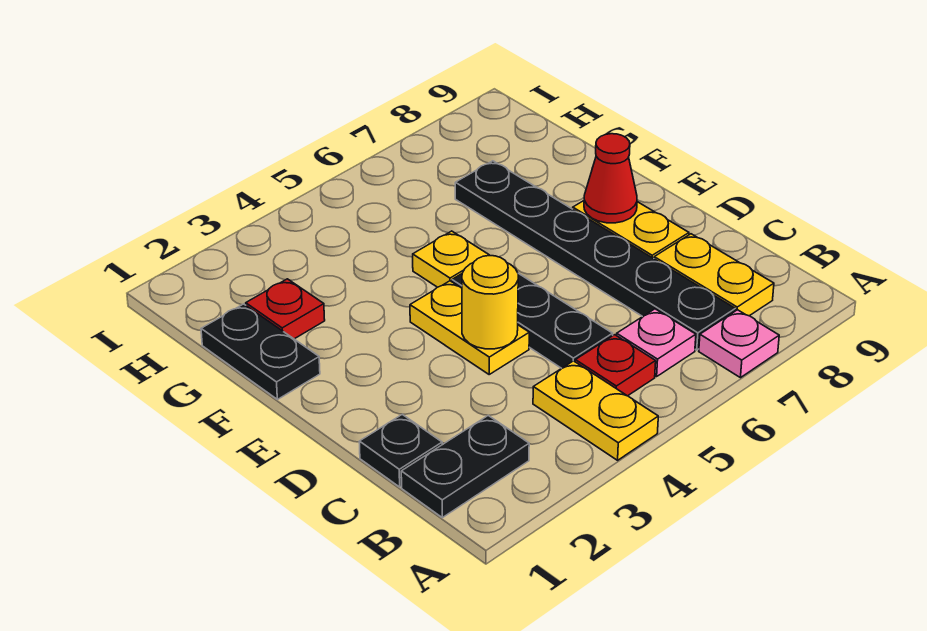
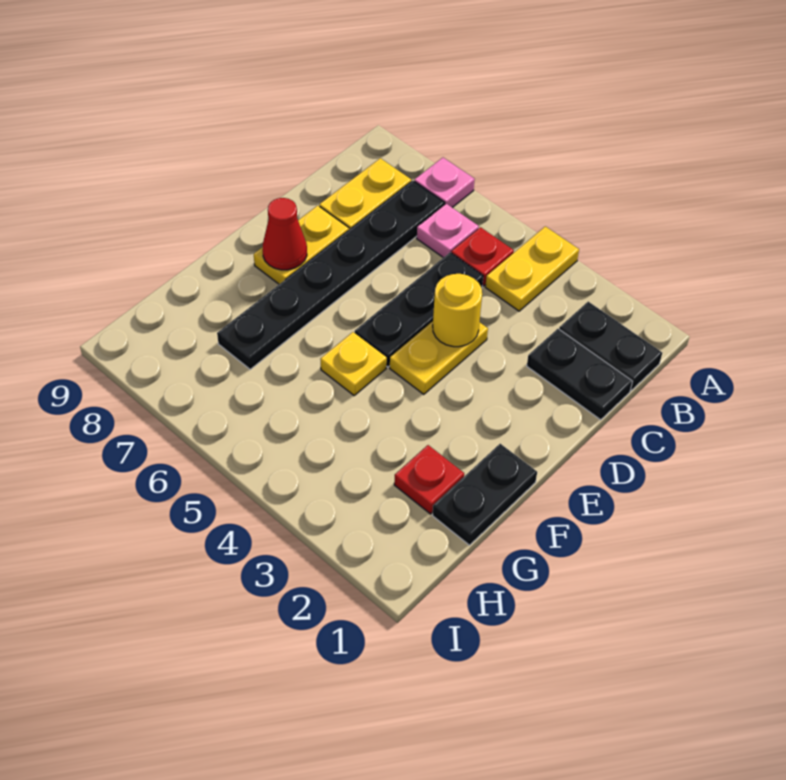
black 1x1 plate [359,414,442,487] -> black 1x2 plate [527,329,632,420]

